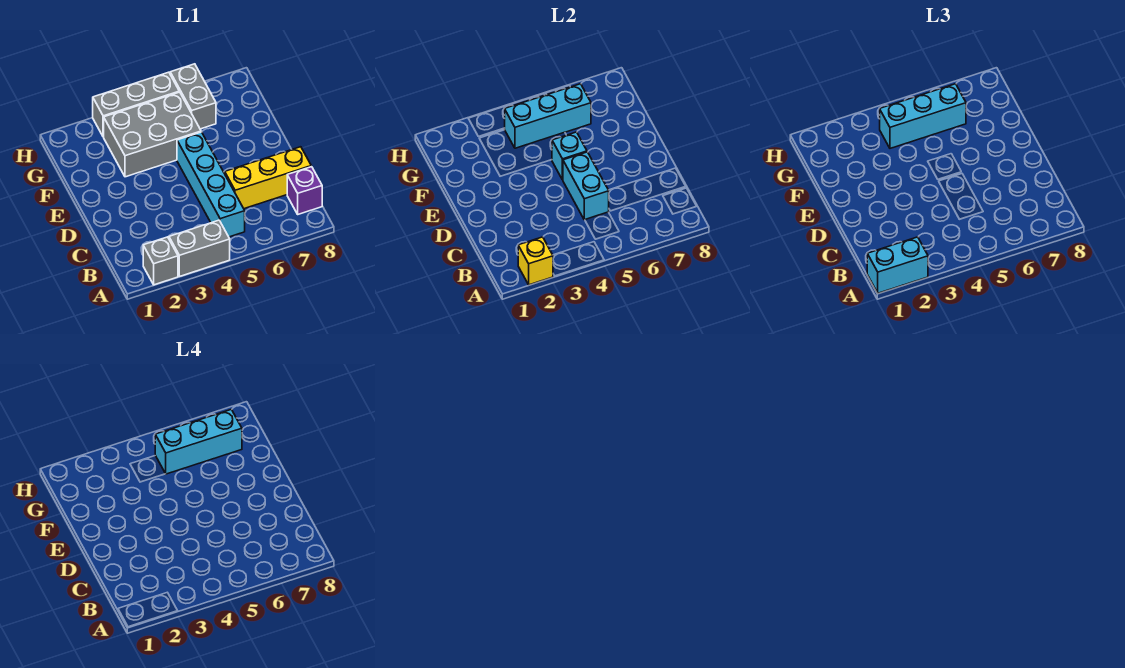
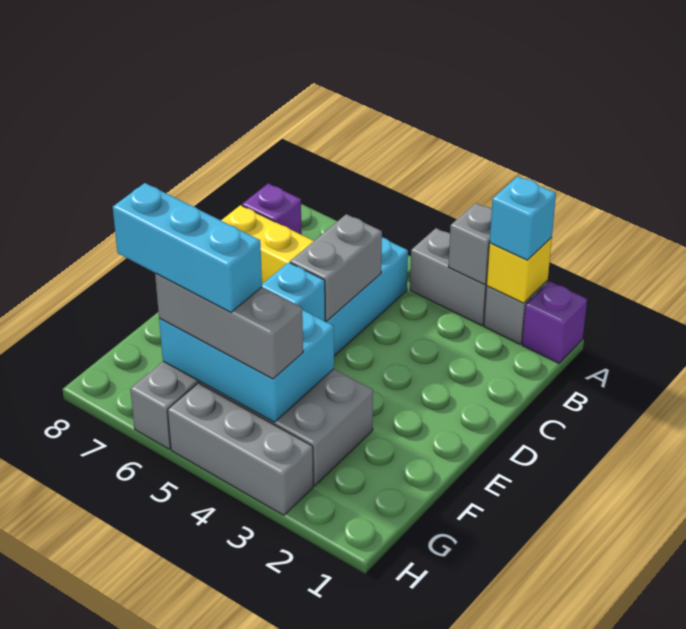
none -> purple 1x1 brick [522,281,587,363]
cyan 1x2 brick [867,237,928,293] -> cyan 1x1 brick [490,176,556,260]
none -> grey 1x1 brick [448,203,492,285]
cyan 1x2 brick [563,152,609,220] -> grey 1x2 brick [290,214,382,321]
cyan 1x3 brick [505,84,591,148] -> cyan 2x3 brick [159,310,334,422]
cyan 1x3 brick [880,84,966,148] -> grey 1x3 brick [155,273,303,379]

